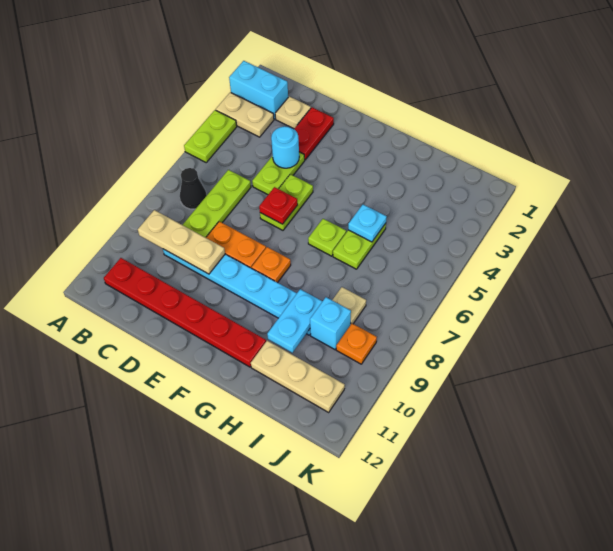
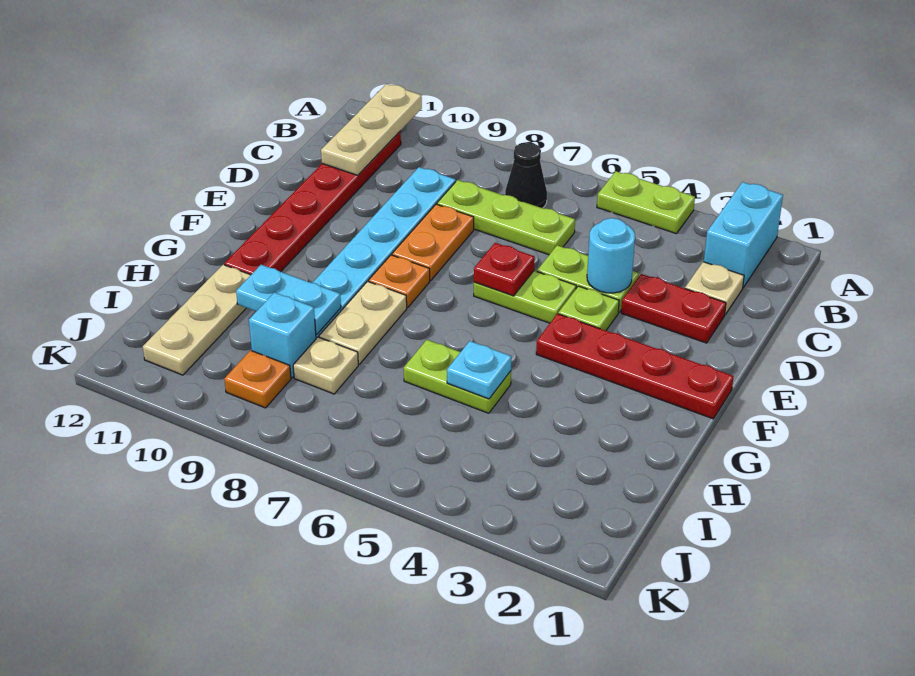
tan 1x2 plate [216,92,274,137] -> tan 1x2 plate moved to [319,281,407,364]
tan 1x3 plate [138,210,225,274] -> tan 1x3 plate moved to [321,84,422,175]
none -> red 1x4 plate [536,314,734,419]
lime 1x1 plate [308,219,346,256] -> lime 1x1 plate moved to [558,286,619,331]

